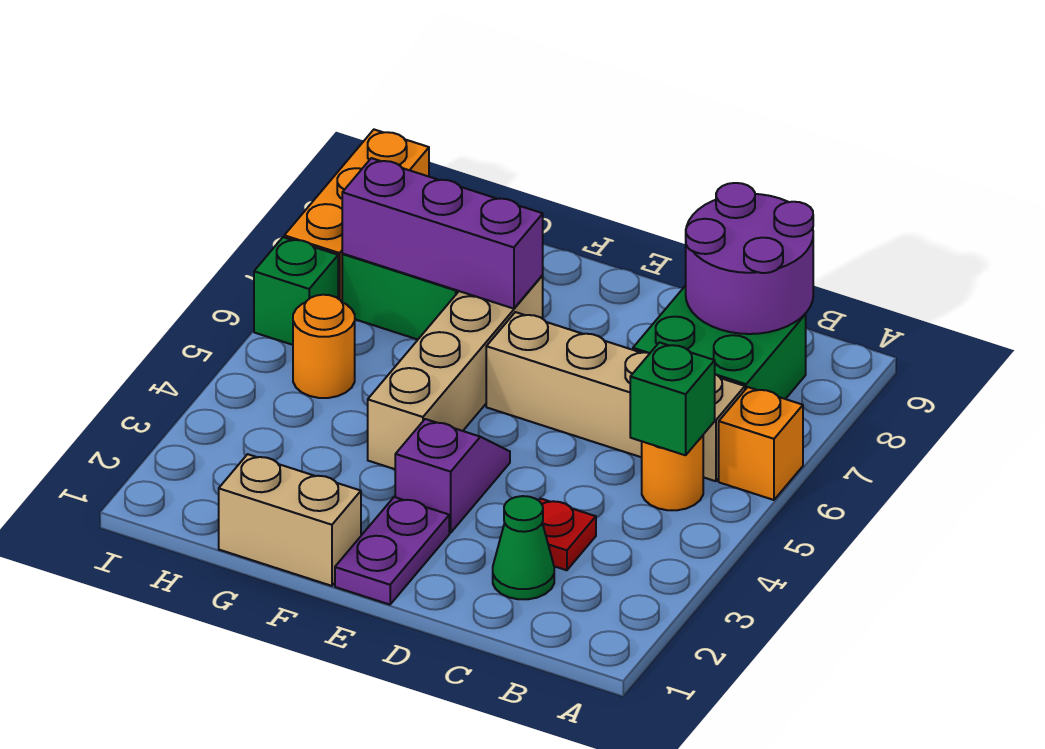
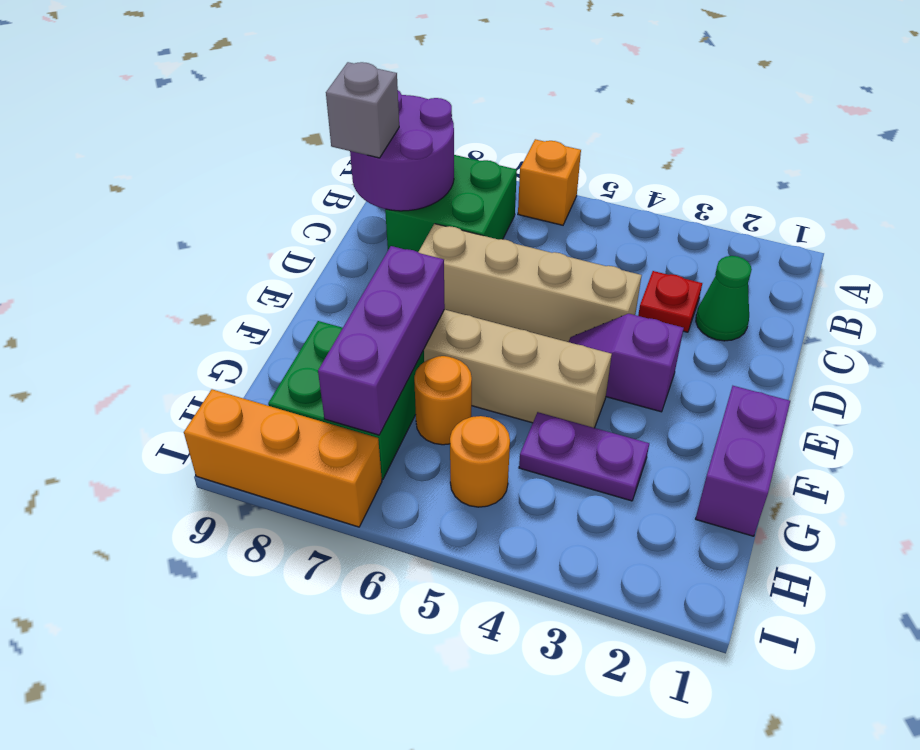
orange 1x1 round brick [642,436,703,510] -> orange 1x1 round brick moved to [414,356,472,445]
green 1x1 brick [630,342,715,455] -> none
tan 1x4 brick [486,312,745,481] -> tan 1x4 brick turned to [419,224,642,342]
none -> grey 1x1 brick [326,62,399,158]
purple 1x2 plate [335,497,449,605] -> purple 1x2 plate moved to [519,412,649,501]
tan 1x2 brick [219,454,361,586] -> purple 1x2 brick [696,386,790,536]
green 1x1 brick [254,237,338,345] -> none

